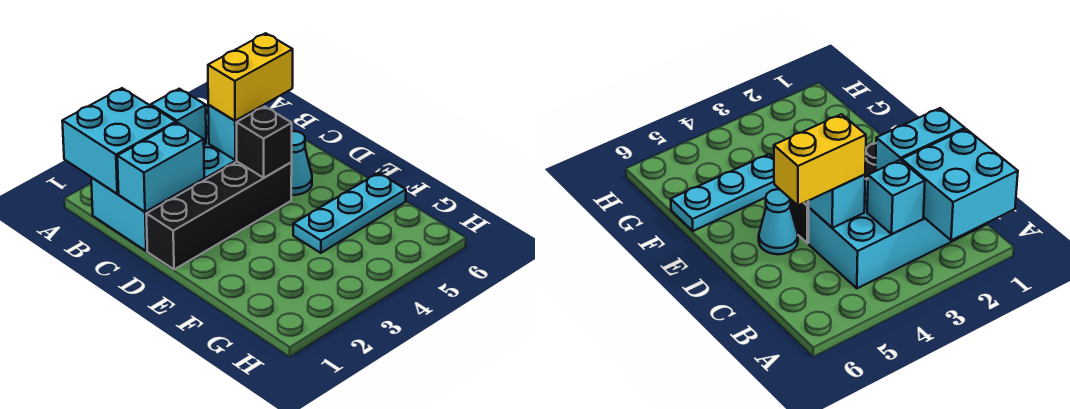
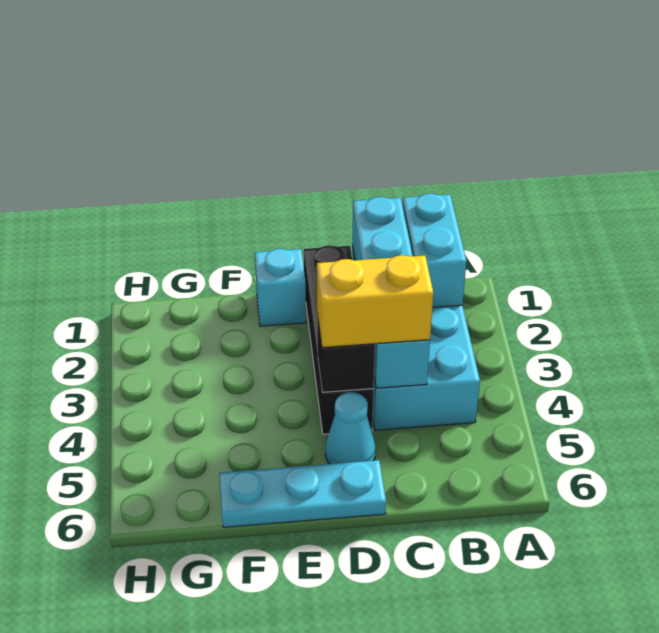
cyan 2x2 brick [62,88,176,194] -> cyan 1x2 brick [403,194,467,307]
cyan 1x1 brick [151,89,206,145] -> cyan 1x1 brick moved to [255,249,306,326]
yellow 1x2 brick [208,33,293,121] -> yellow 1x2 brick turned to [317,255,433,348]
cyan 1x3 plate [293,173,406,253] -> cyan 1x3 plate turned to [219,460,386,527]

